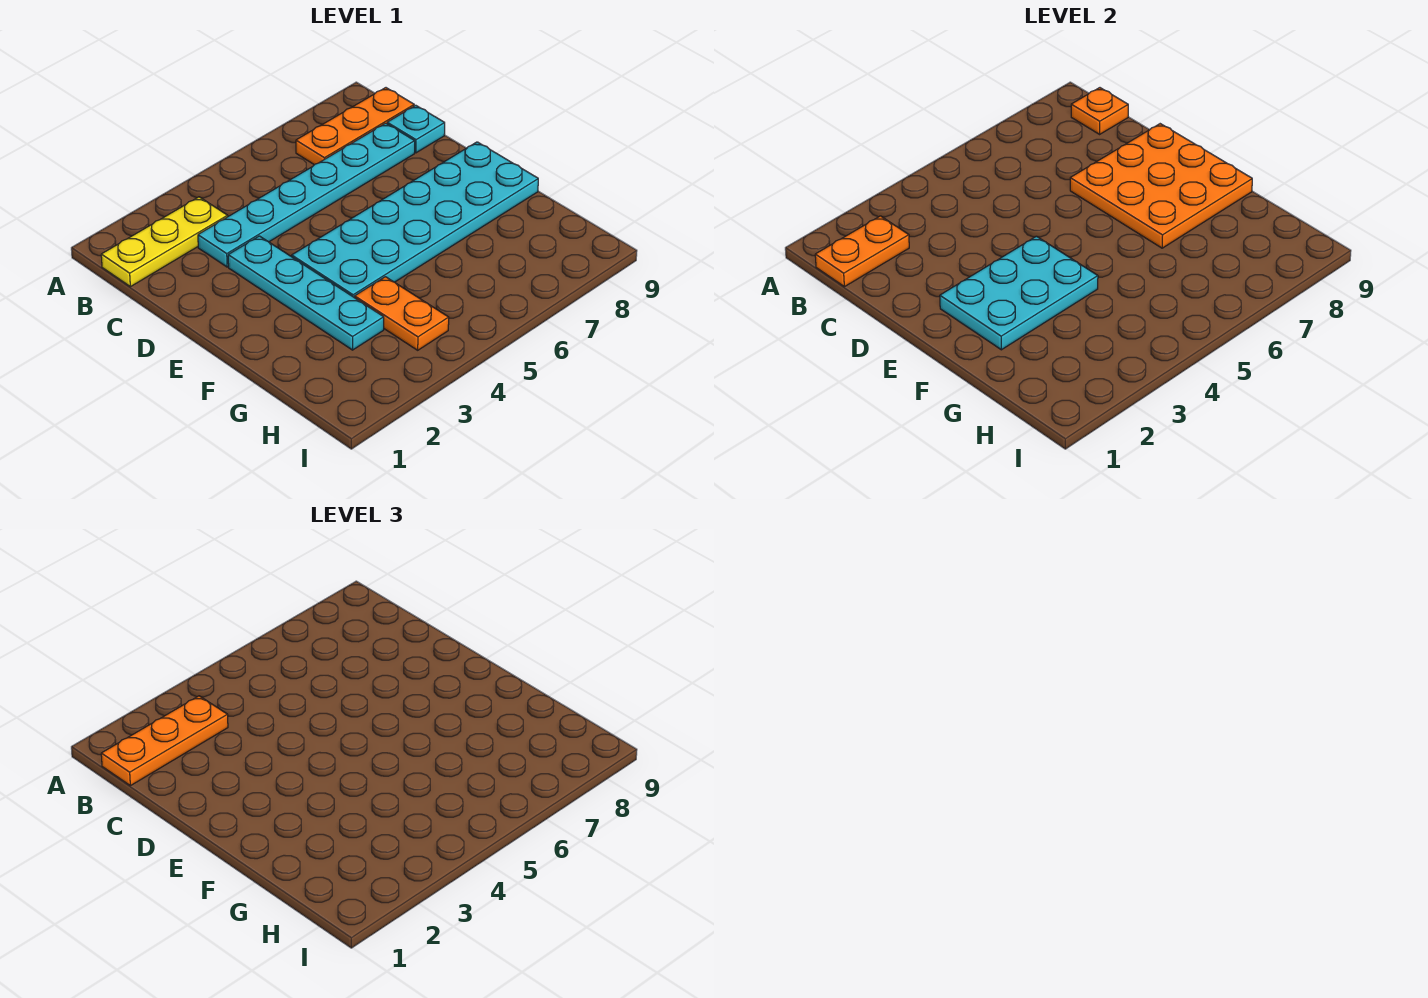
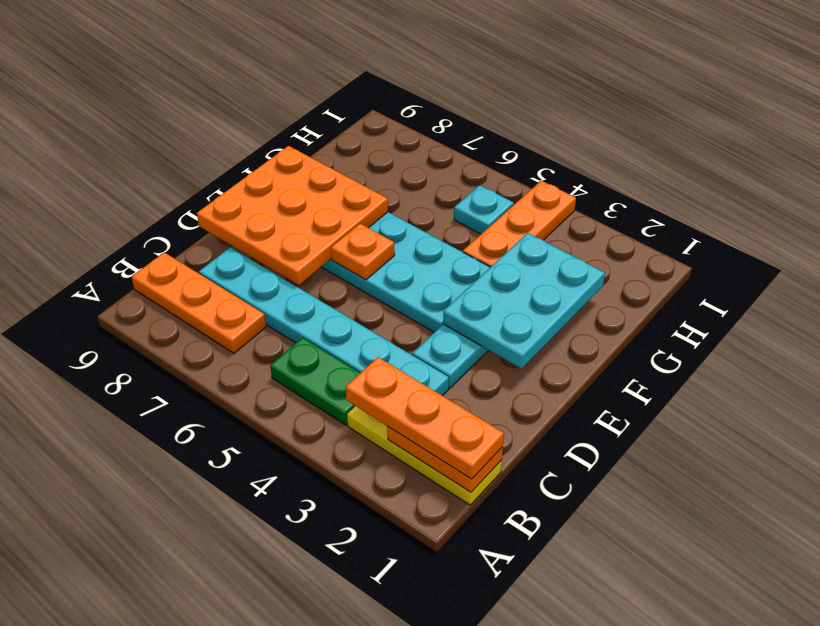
none -> green 1x2 plate [270,338,360,425]
orange 1x1 plate [1071,88,1128,134] -> orange 1x1 plate moved to [331,224,395,280]
cyan 1x1 plate [387,105,445,153] -> cyan 1x1 plate moved to [454,185,514,234]
cyan 2x3 plate [940,236,1098,350] -> cyan 2x3 plate turned to [443,233,605,369]
orange 1x2 plate [355,277,449,350] -> orange 1x3 plate [463,181,576,267]

